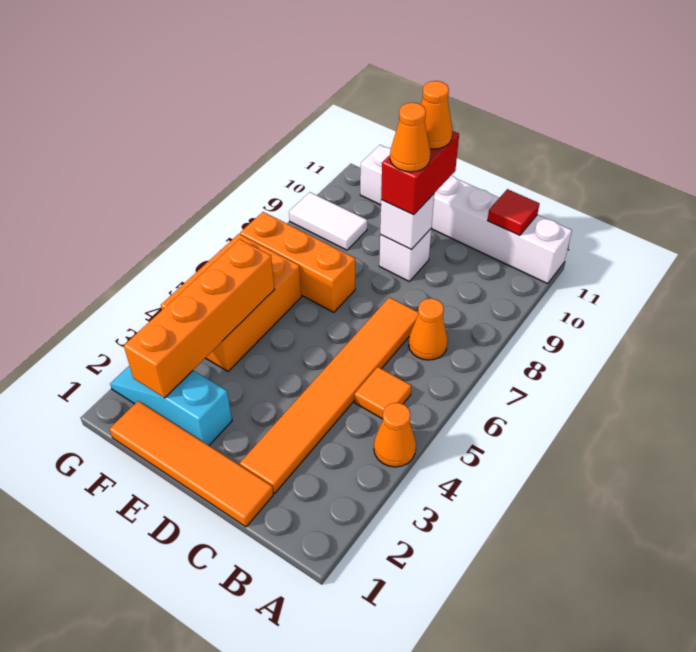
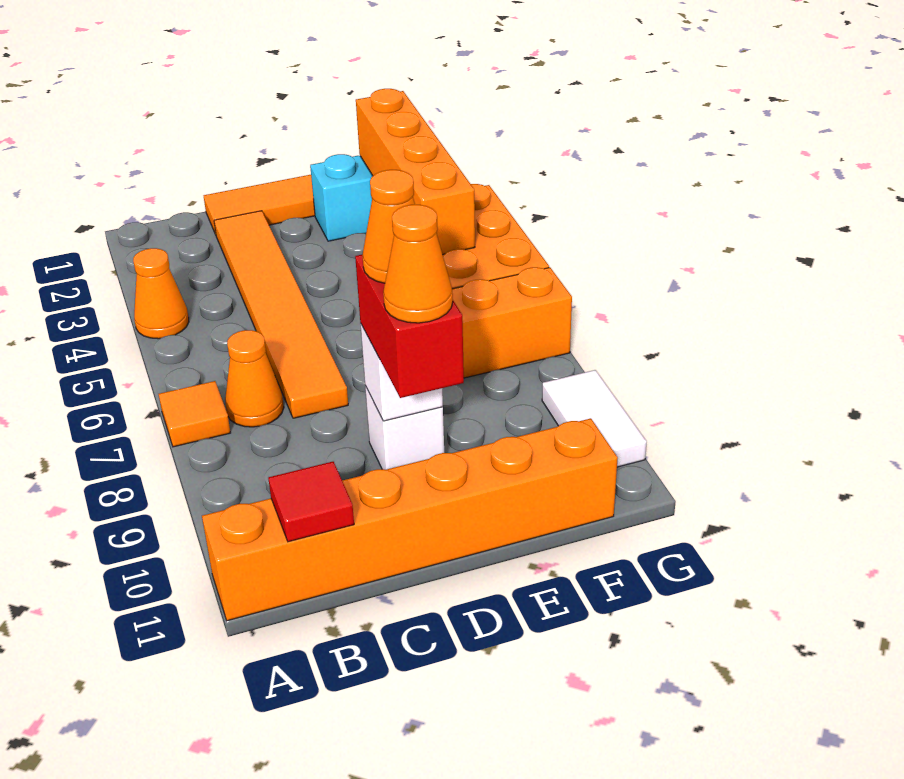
white 1x6 brick [360,145,572,284] -> orange 1x6 brick [202,418,618,621]
orange 1x1 tile [355,367,411,419] -> orange 1x1 tile moved to [159,381,231,447]
white 1x2 tile [289,192,367,250] -> white 1x2 tile turned to [542,370,647,467]

